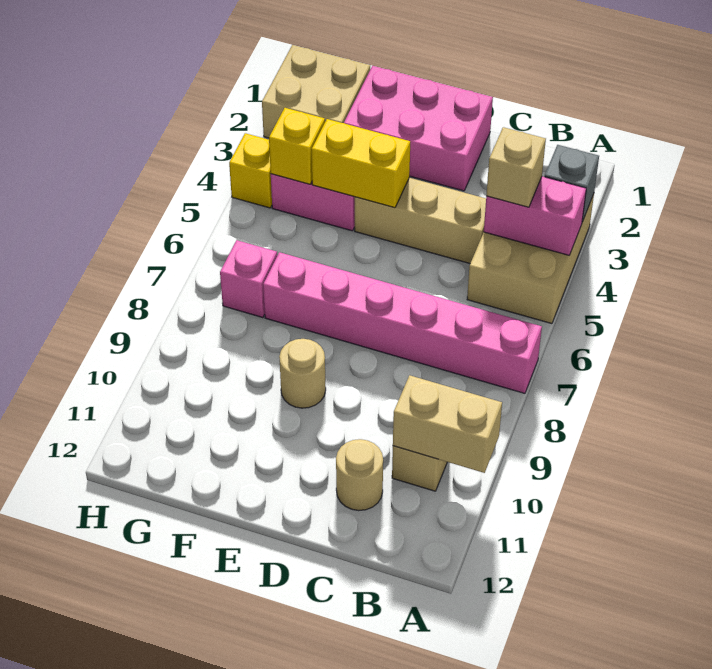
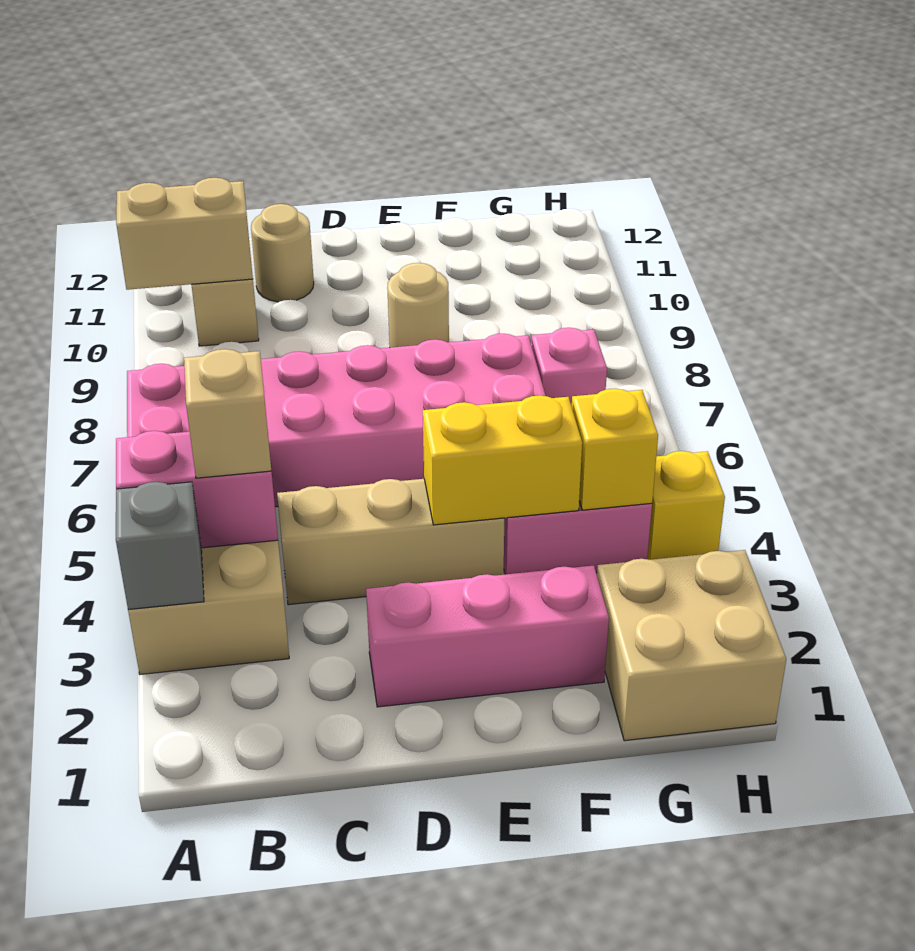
pink 1x6 brick [263,252,542,393] -> pink 2x6 brick [127,334,546,507]
pink 2x3 brick [344,66,493,191] -> pink 1x3 brick [366,565,609,707]

